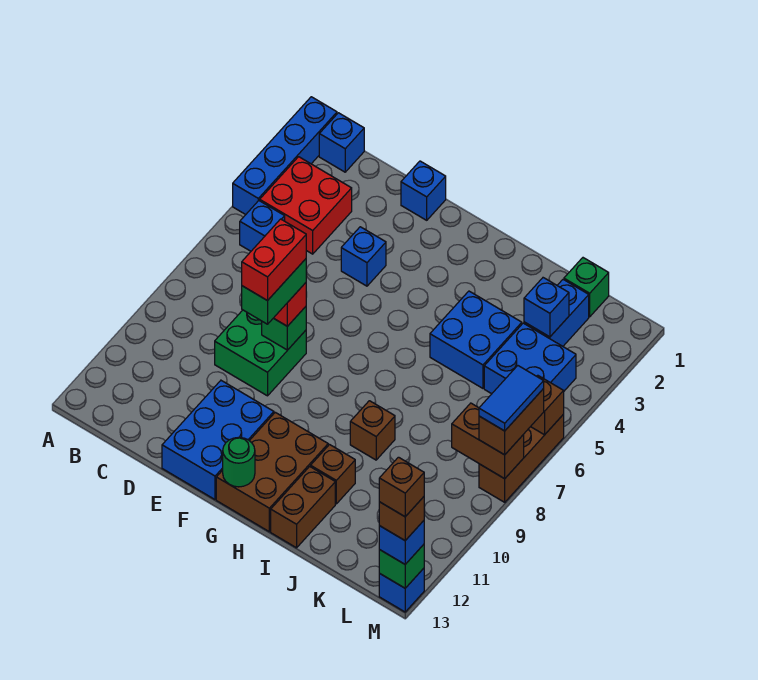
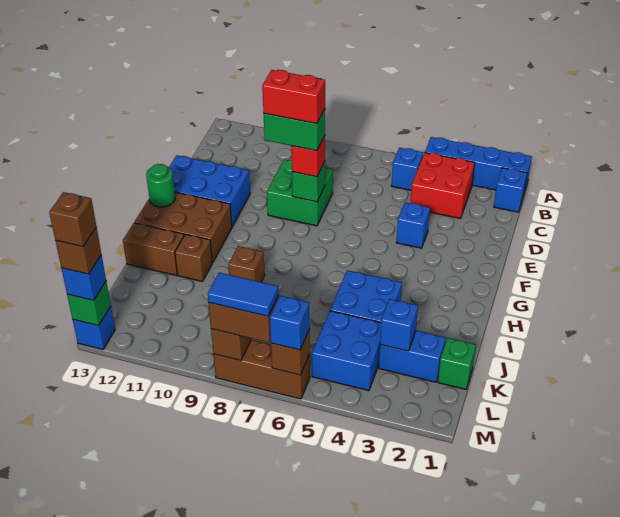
blue 1x1 brick [401,161,446,220] -> blue 1x1 brick moved to [270,296,310,350]

